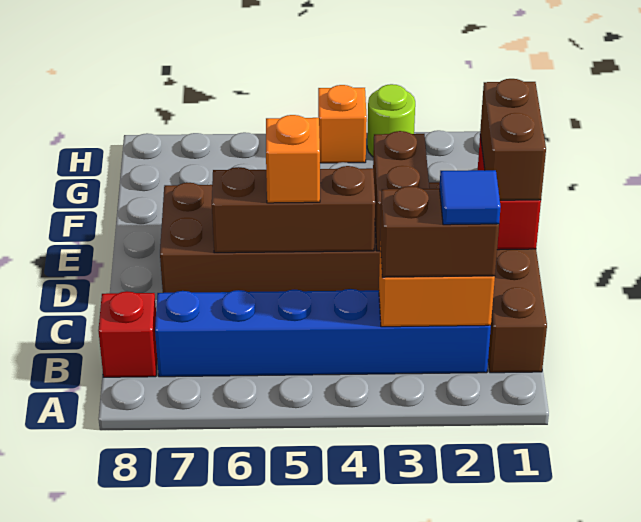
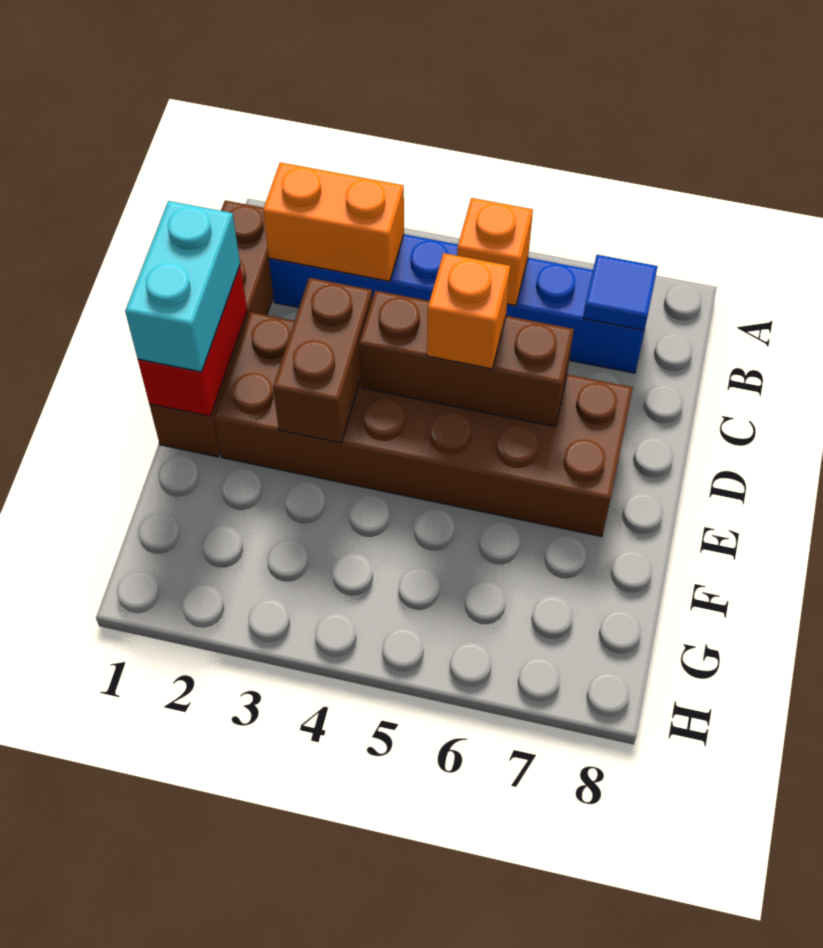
brown 1x2 brick [380,186,499,277] -> none
blue 1x1 tile [440,170,501,225] -> blue 1x1 tile moved to [583,255,658,330]
red 1x1 brick [98,291,157,377] -> none
brown 1x2 brick [480,79,546,200] -> cyan 1x2 brick [125,201,240,372]
lime 1x1 round brick [367,84,415,157] -> none
orange 1x1 brick [318,85,367,163] -> orange 1x1 brick moved to [457,198,533,306]

